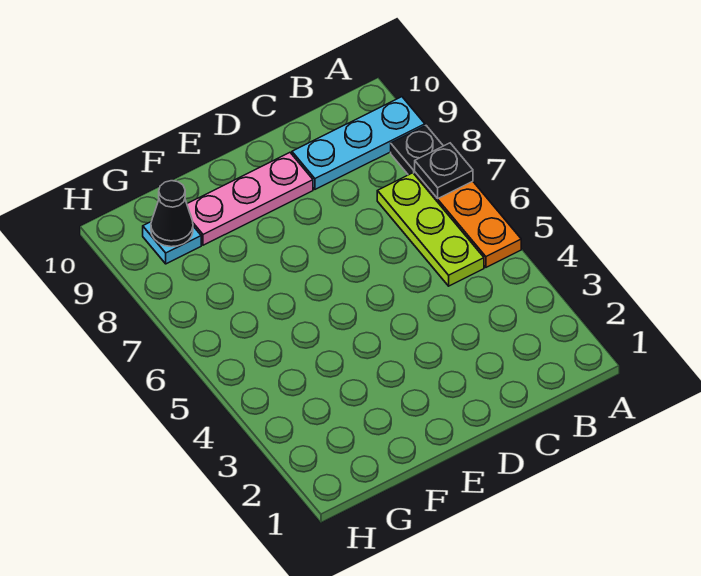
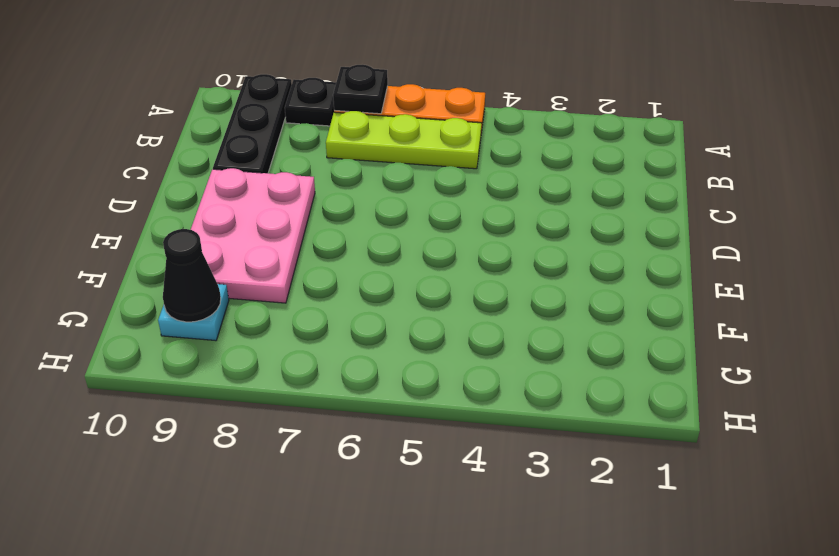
cyan 1x3 plate [292,97,425,189] -> black 1x3 plate [213,74,292,173]
pink 1x3 plate [187,153,313,245] -> pink 2x3 plate [191,168,315,303]

